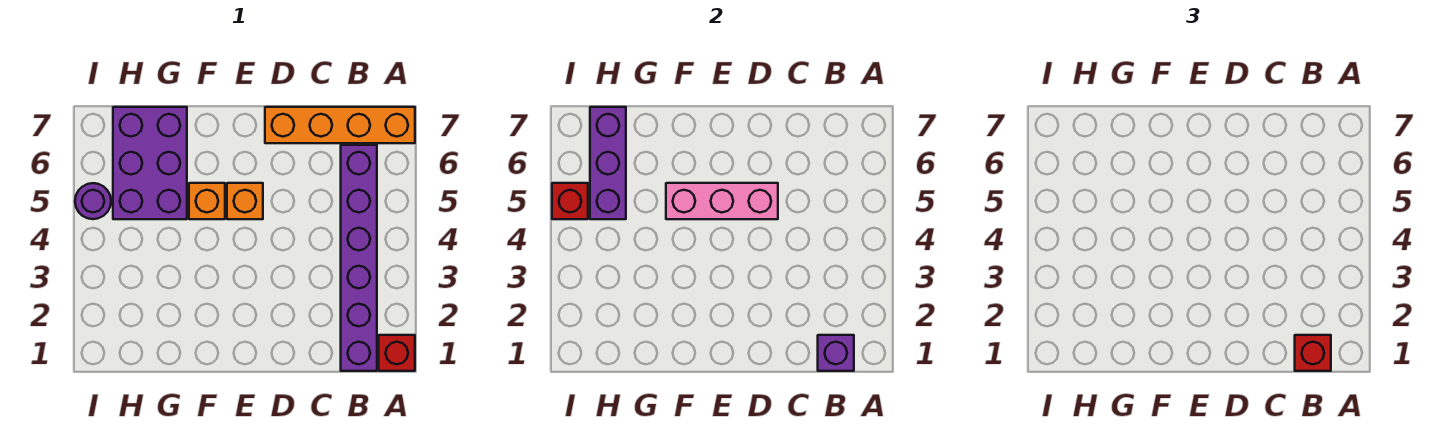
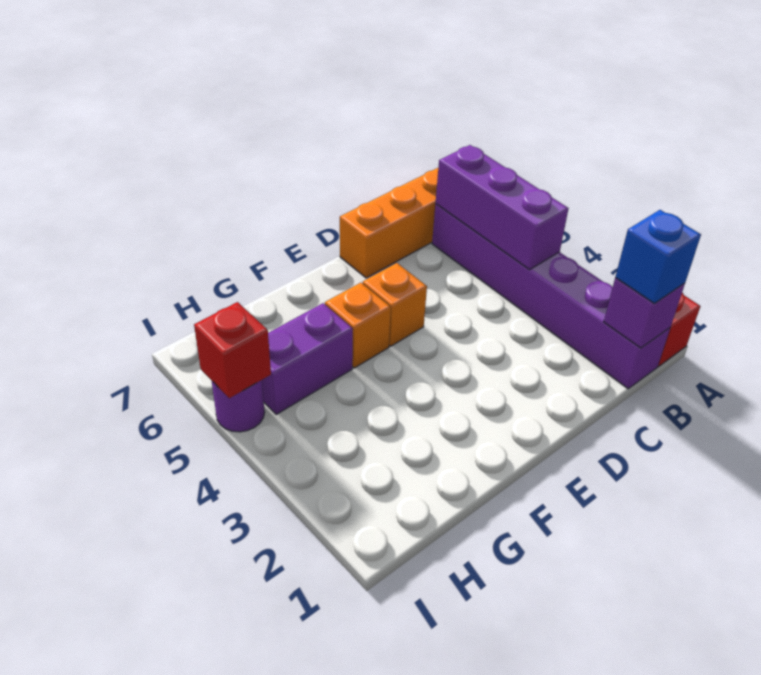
red 1x1 brick [1295,335,1331,371] -> blue 1x1 brick [615,210,701,303]
pink 1x3 brick [666,183,778,219] -> none
purple 2x3 brick [113,107,187,219] -> purple 1x2 brick [262,303,353,415]
purple 1x3 brick [590,107,626,219] -> purple 1x3 brick moved to [436,145,569,270]

